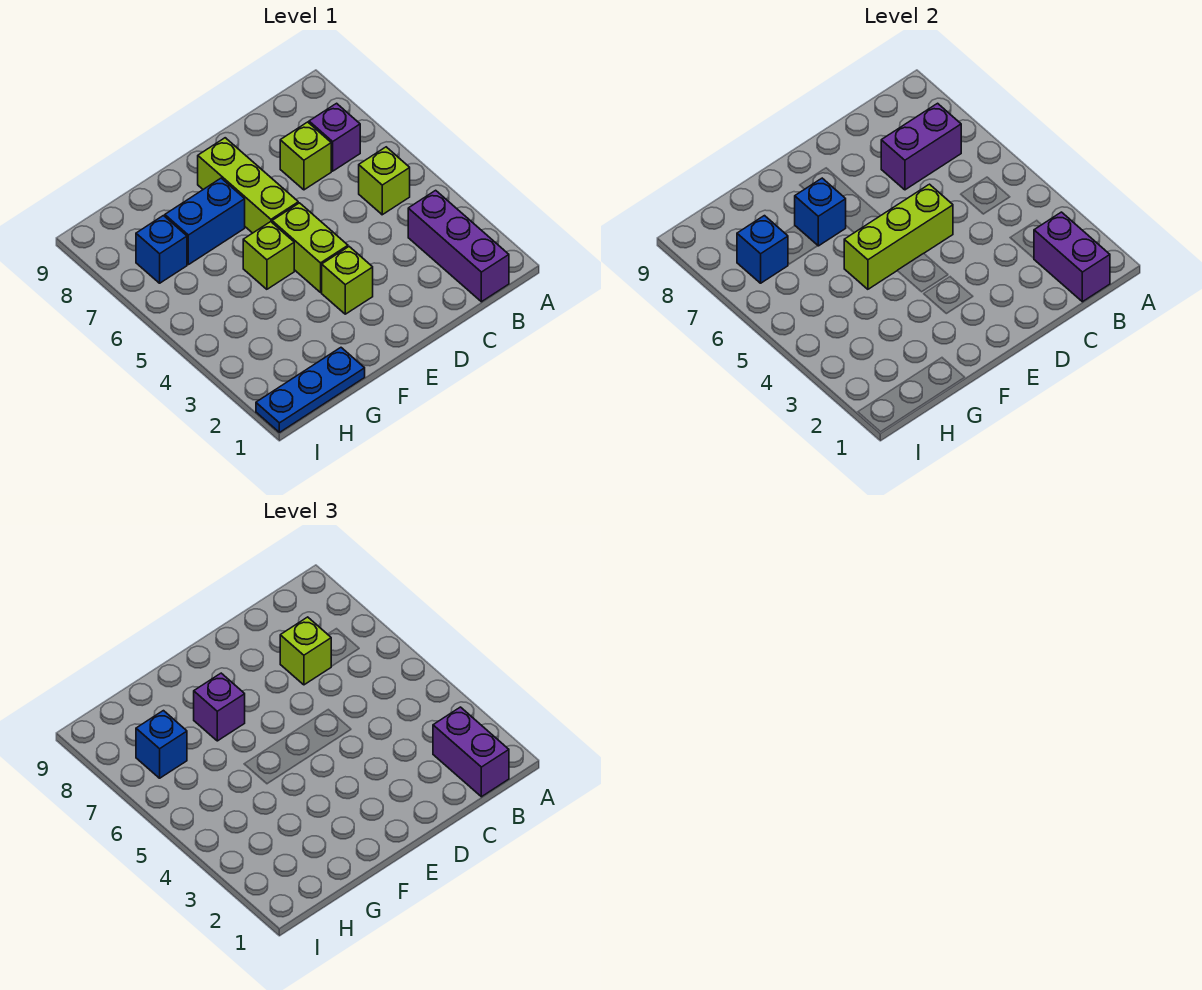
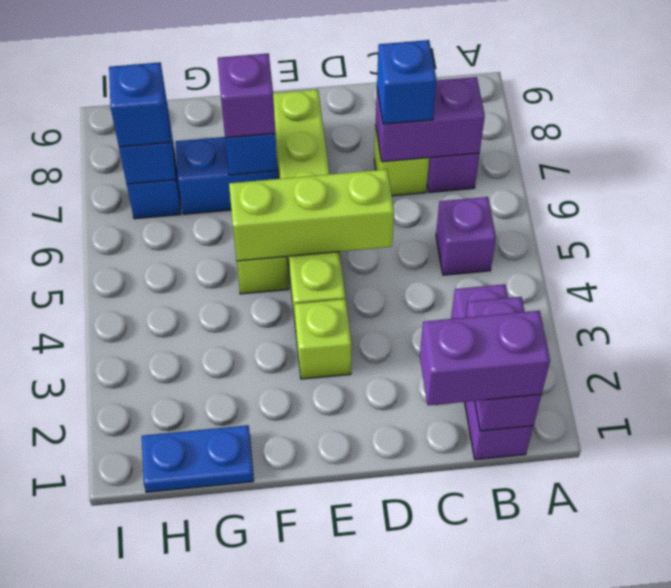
purple 1x2 brick [433,707,509,797] -> purple 1x2 brick turned to [420,311,550,405]
lime 1x1 brick [359,147,410,215] -> purple 1x1 brick [436,197,496,275]
lime 1x1 brick [280,617,331,685] -> blue 1x1 brick [377,40,437,124]
blue 1x3 plate [256,348,365,432] -> blue 1x2 plate [142,425,254,492]

